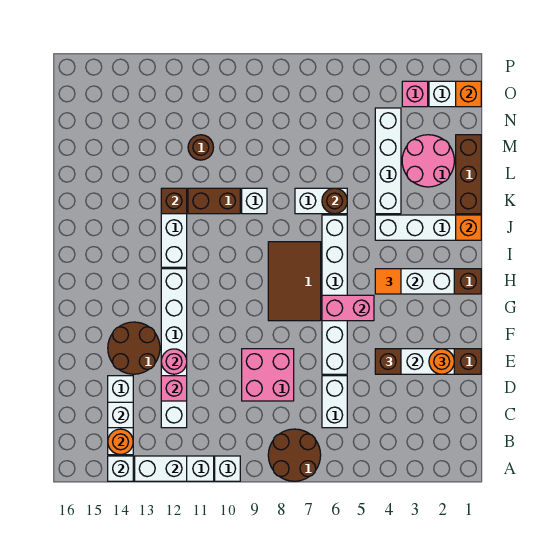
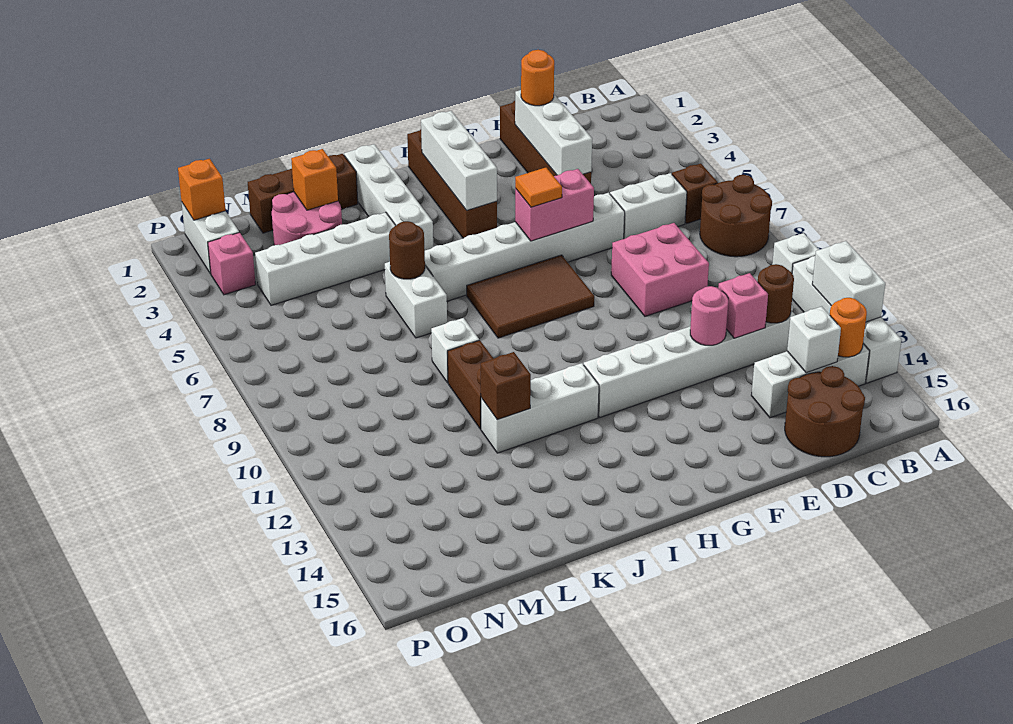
white 1x1 brick [108,456,133,481] -> none
brown 1x1 brick [375,349,401,374] -> brown 1x1 brick moved to [672,164,718,223]
brown 2x2 round brick [108,322,160,374] -> brown 2x2 round brick moved to [785,366,865,457]
pink 1x2 brick [322,295,374,321] -> pink 1x2 brick turned to [515,169,594,241]
orange 1x1 tile [375,269,401,294] -> orange 1x1 tile moved to [515,168,562,207]
orange 1x1 brick [456,215,481,240] -> orange 1x1 brick moved to [291,149,338,210]
brown 1x1 round brick [188,135,213,160] -> brown 1x1 round brick moved to [758,264,794,323]

